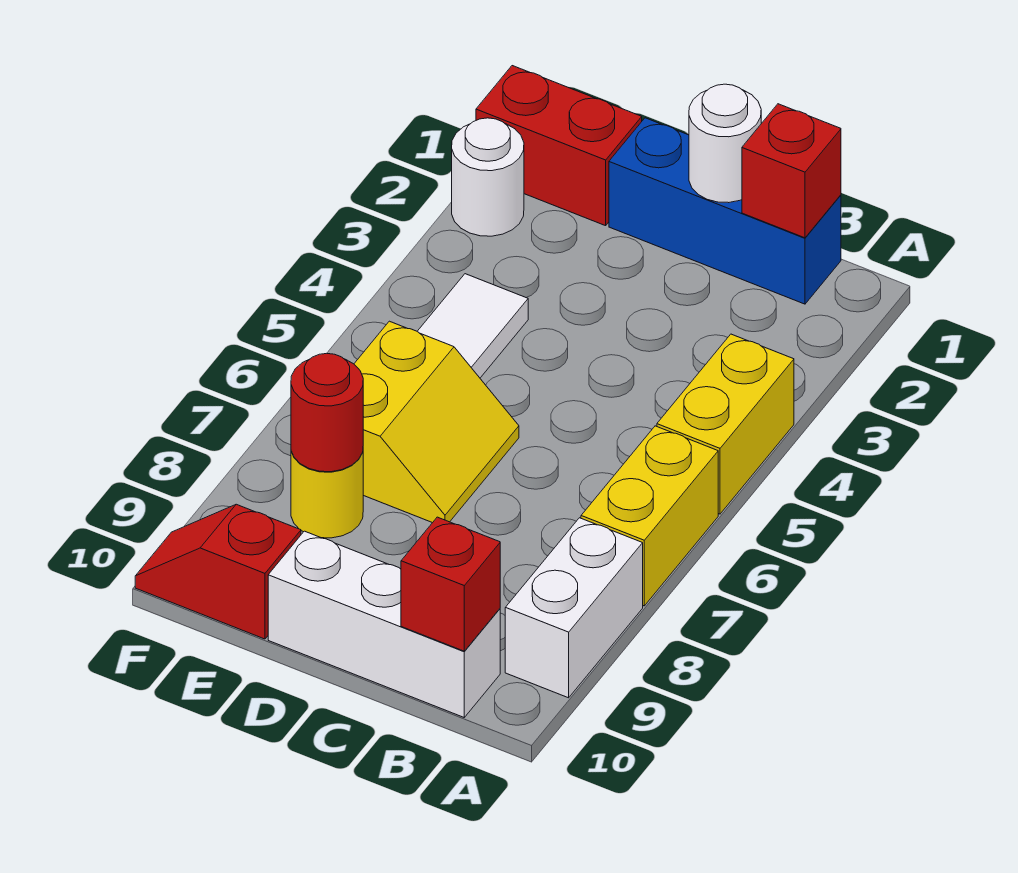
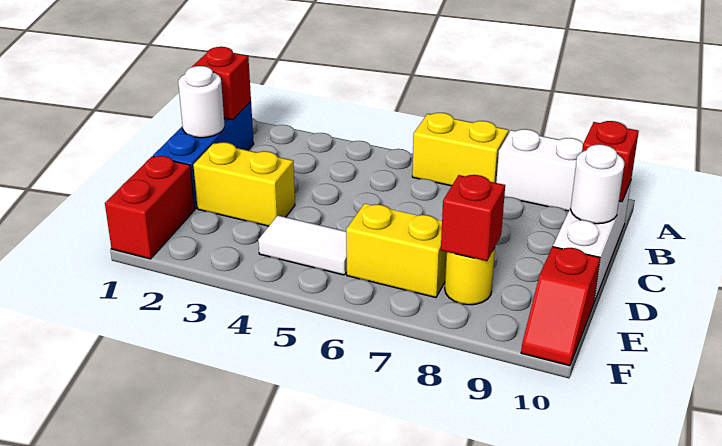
yellow 1x2 brick [657,334,794,514] -> yellow 1x2 brick moved to [193,142,295,226]
red 1x1 round brick [291,354,363,472] -> red 1x1 brick [441,175,505,261]
white 1x1 round brick [452,118,524,236] -> white 1x1 round brick moved to [571,144,625,224]

